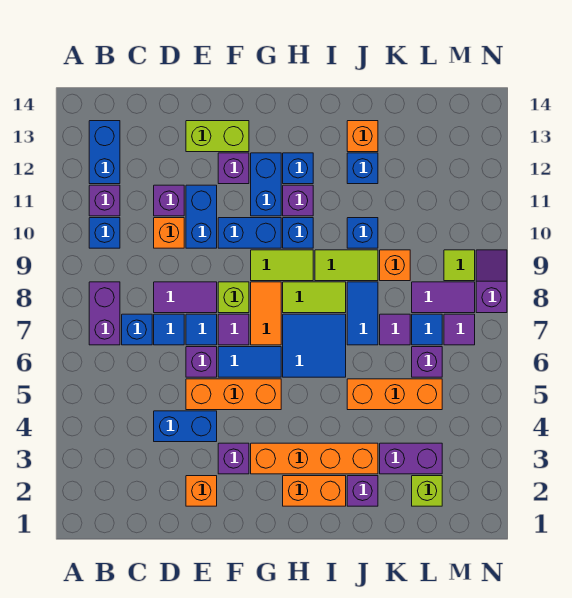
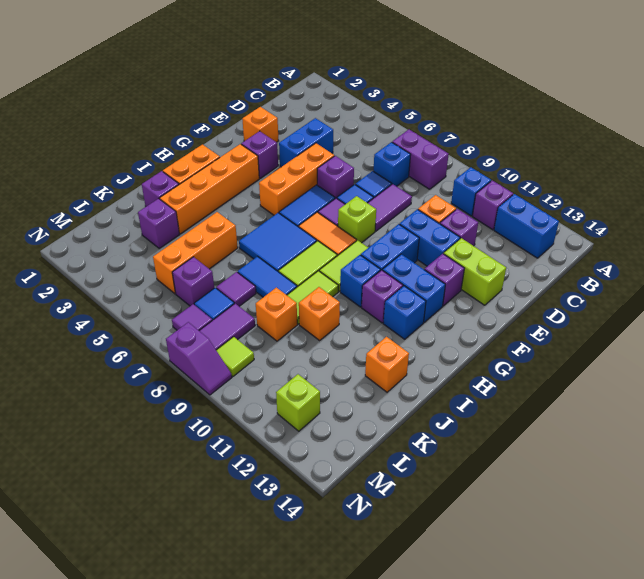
lime 1x2 brick [186,121,249,152] -> lime 1x2 brick turned to [444,238,506,305]
blue 1x1 brick [347,218,378,248] -> orange 1x1 brick [299,287,340,340]
blue 1x1 brick [347,153,378,184] -> none
purple 1x2 brick [380,443,442,474] -> purple 1x1 brick [138,199,179,248]
lime 1x1 brick [412,476,442,506] -> lime 1x1 brick moved to [276,374,320,431]

